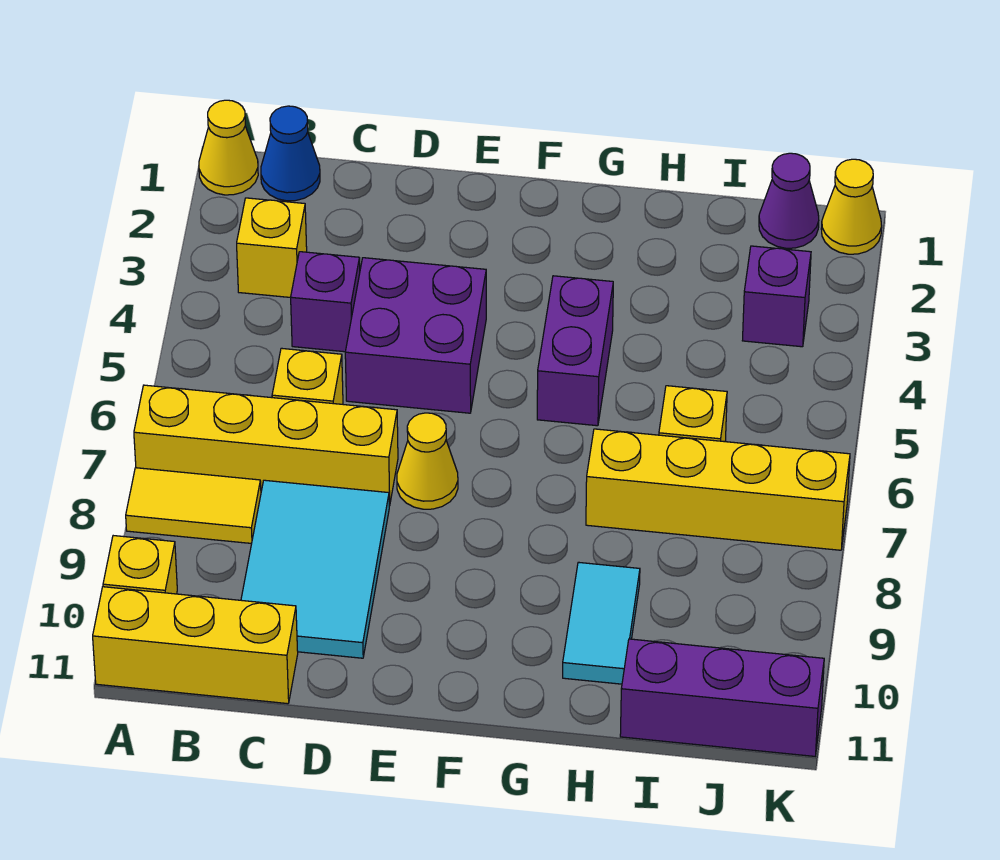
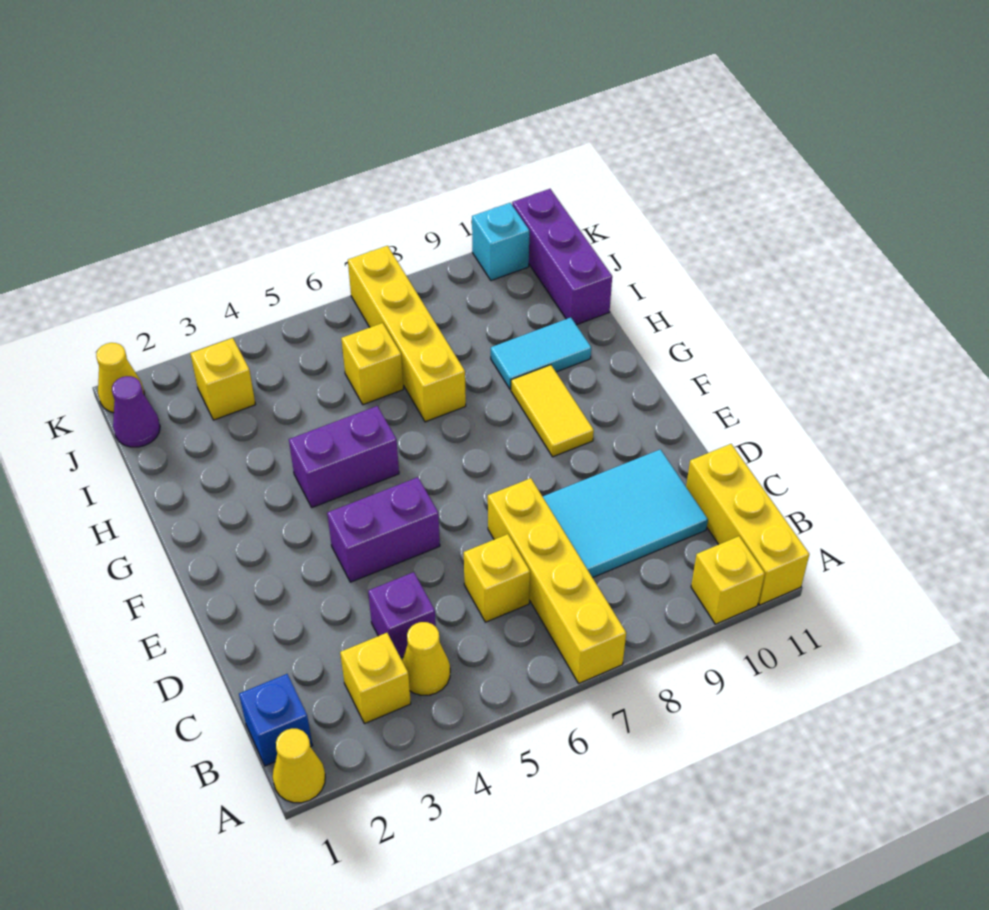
yellow 1x2 tile [126,468,261,543] -> yellow 1x2 tile moved to [511,365,594,457]
blue 1x1 cone [261,106,320,201] -> blue 1x1 brick [239,674,313,766]
purple 2x2 brick [345,258,486,413] -> purple 1x2 brick [327,477,440,582]
yellow 1x1 cone [397,413,458,509] -> yellow 1x1 cone moved to [402,622,450,695]
purple 1x1 brick [742,246,811,347] -> yellow 1x1 brick [190,338,255,420]
none -> cyan 1x1 brick [472,203,529,281]

